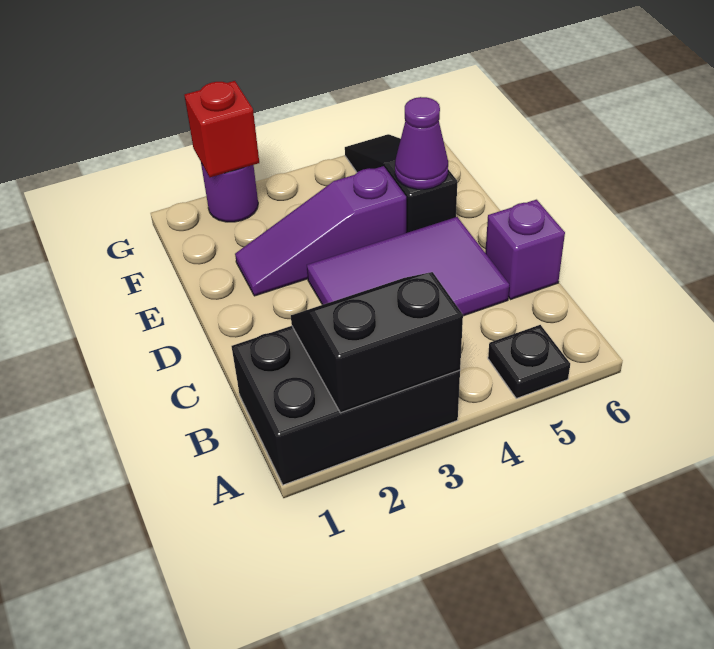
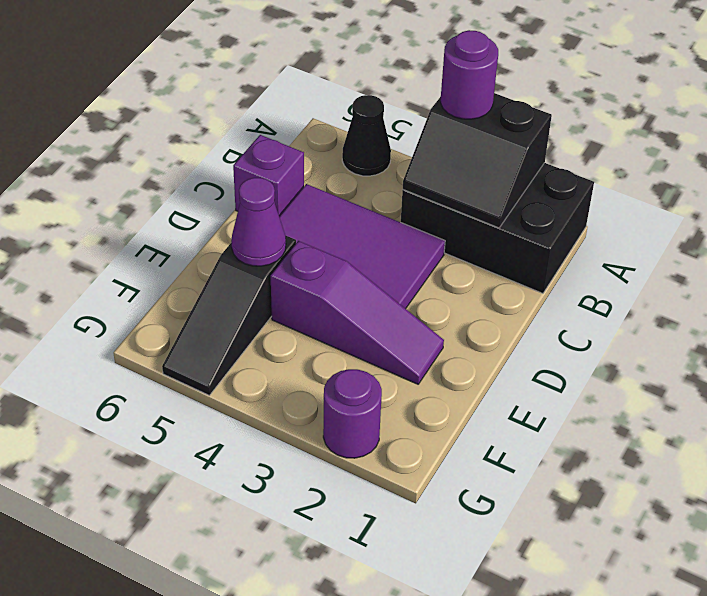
none -> purple 1x1 round brick [441,30,498,119]
black 1x1 plate [488,325,570,398] -> black 1x1 cone [342,95,391,176]
red 1x1 brick [184,81,259,177] -> none

